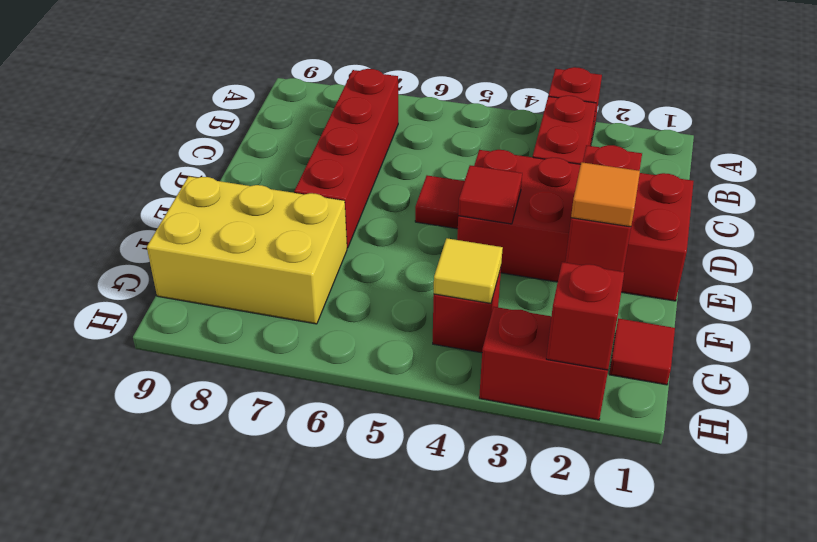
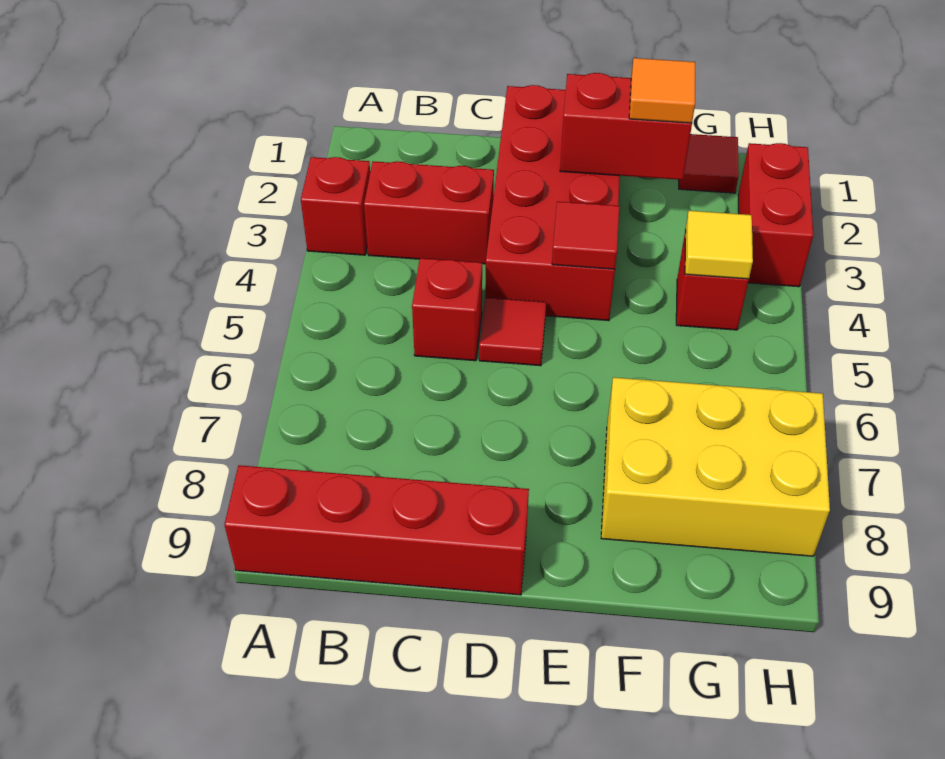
red 1x4 brick [294,69,398,248] -> red 1x4 brick moved to [224,465,529,595]
yellow 2x3 brick [147,176,347,324] -> yellow 2x3 brick turned to [601,377,830,556]
red 1x1 brick [546,262,624,370] -> red 1x1 brick moved to [412,258,482,361]

